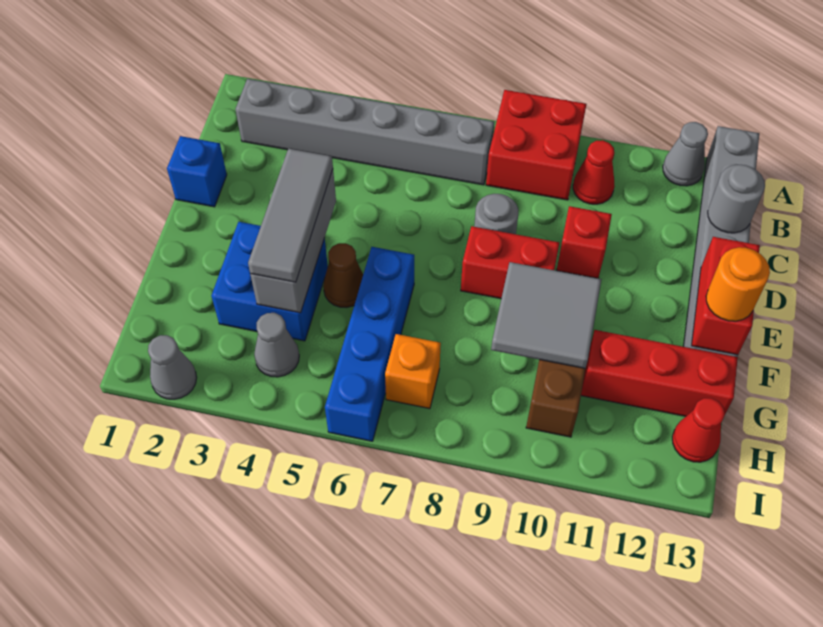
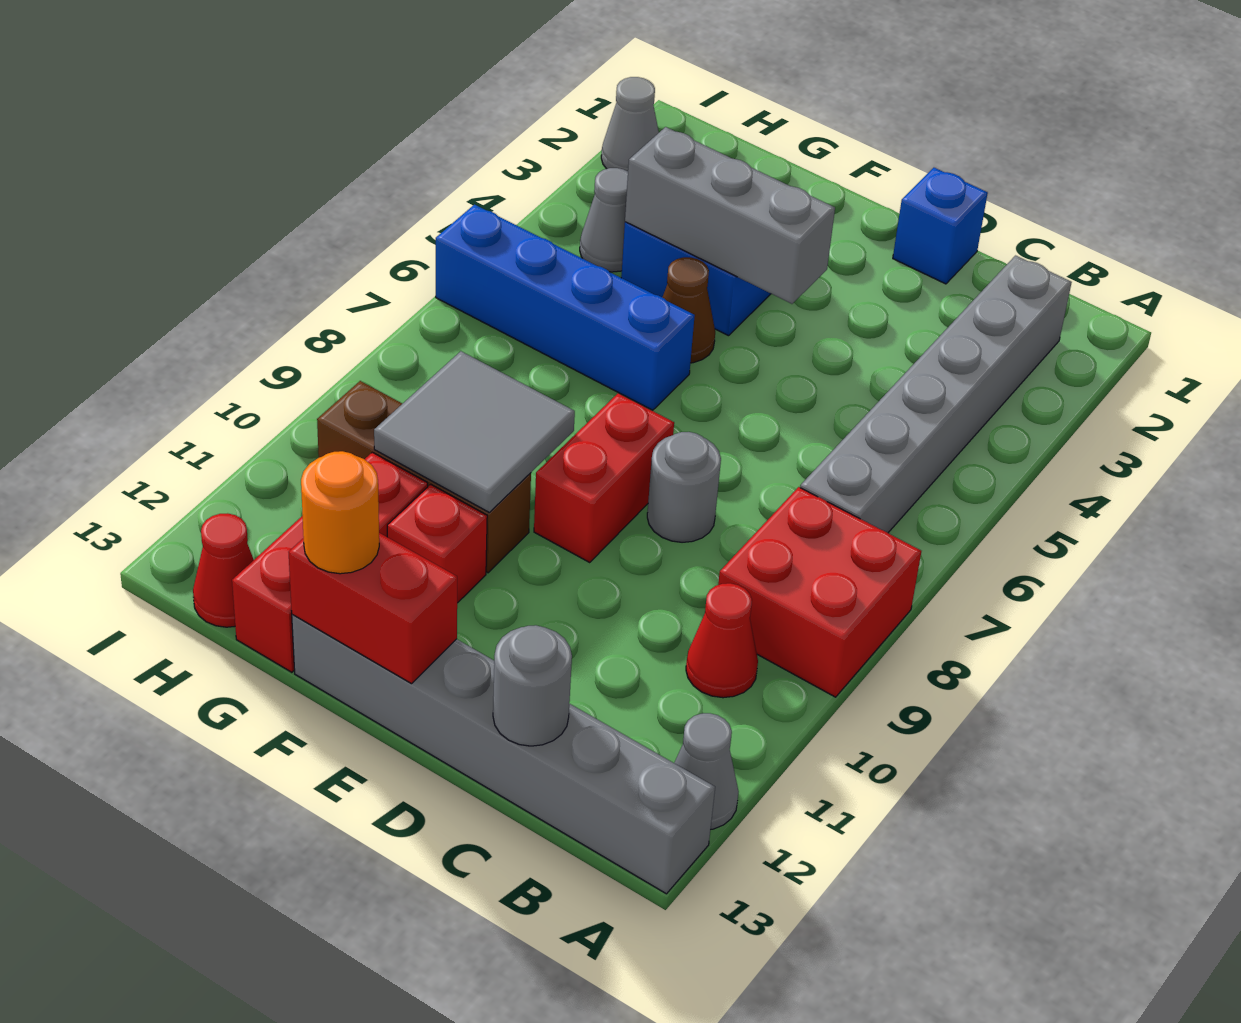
red 1x1 brick [556,206,612,278] -> red 1x1 brick moved to [387,484,487,603]
grey 1x3 tile [248,148,333,282] -> none
orange 1x1 brick [385,334,441,409] -> none

